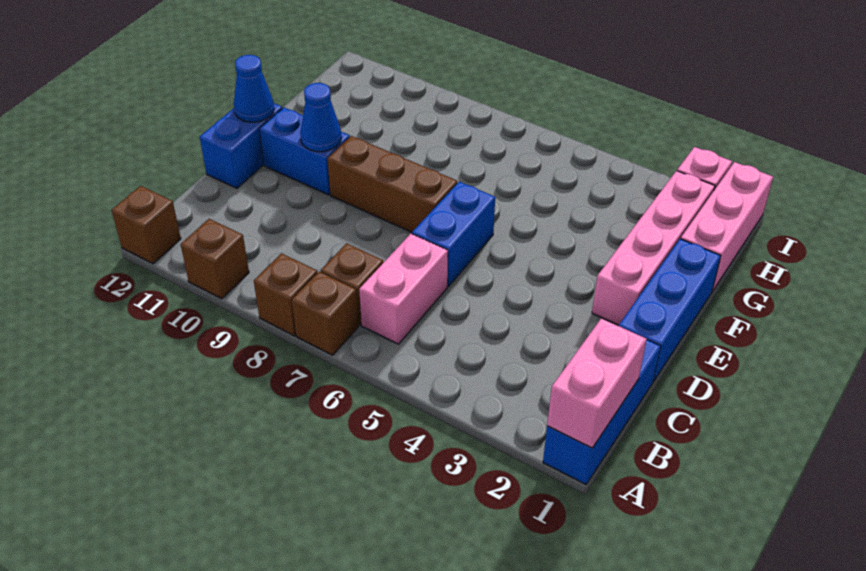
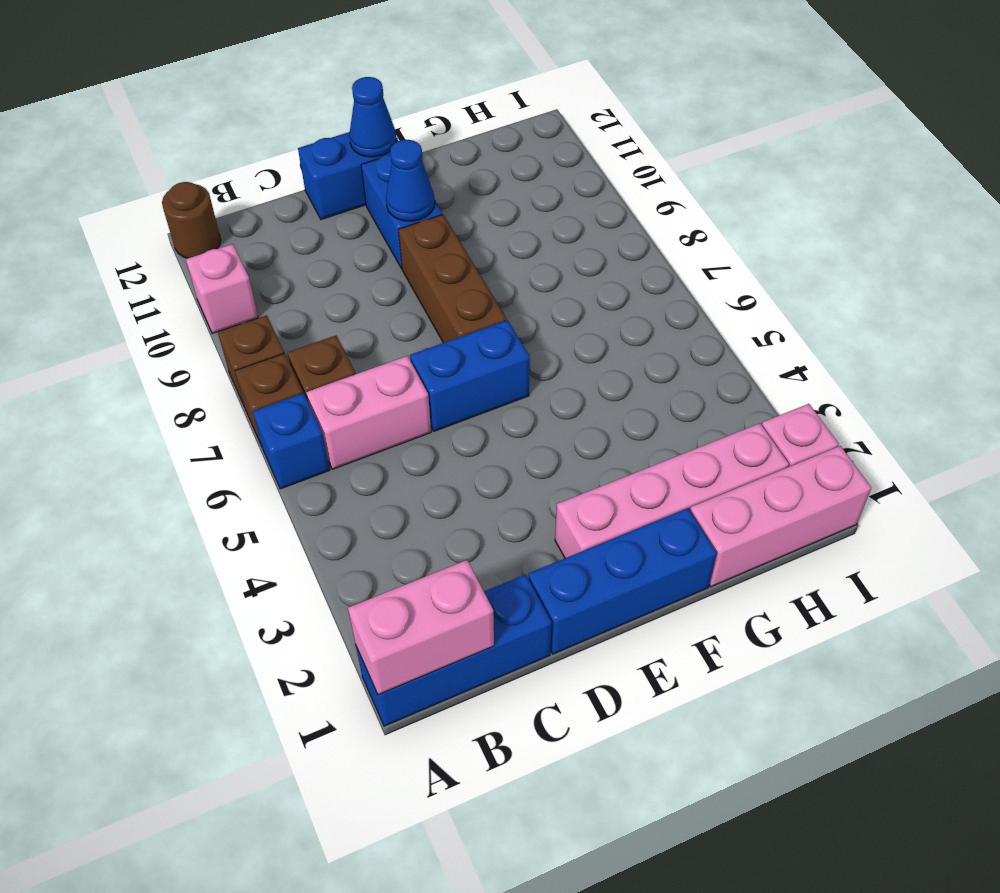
none -> blue 1x1 brick [253,393,330,489]
brown 1x1 brick [181,219,249,299] -> pink 1x1 brick [186,244,258,334]
brown 1x1 brick [112,186,181,264] -> brown 1x1 round brick [162,182,221,258]

